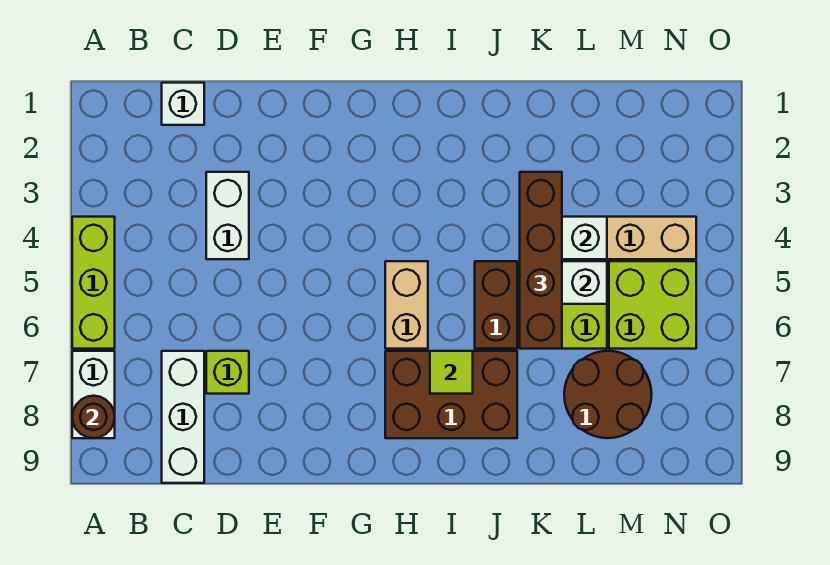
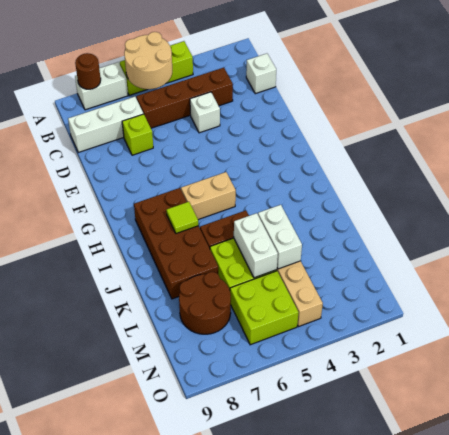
none -> tan 2x2 round brick [124,32,172,89]
white 1x2 brick [206,172,249,259] -> white 1x1 brick [190,92,220,133]
brown 2x3 brick [385,351,517,438] -> brown 2x4 brick [134,188,218,299]
brown 1x4 brick [520,172,562,349] -> brown 1x4 brick moved to [136,68,233,128]

